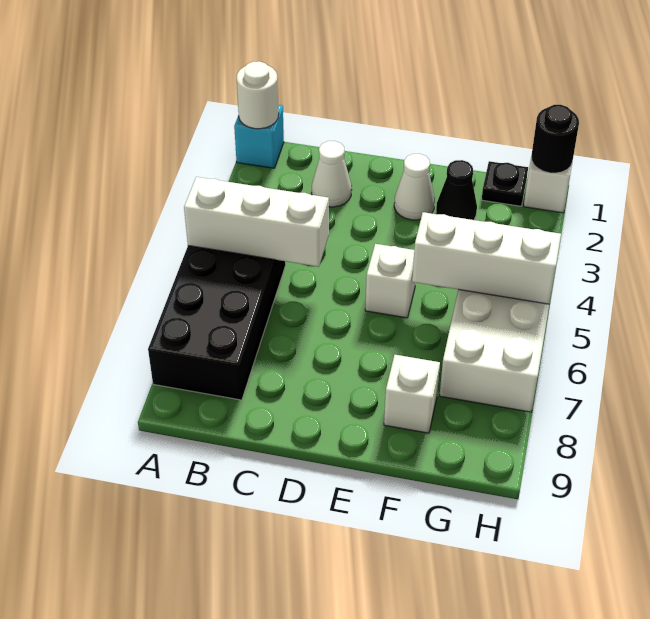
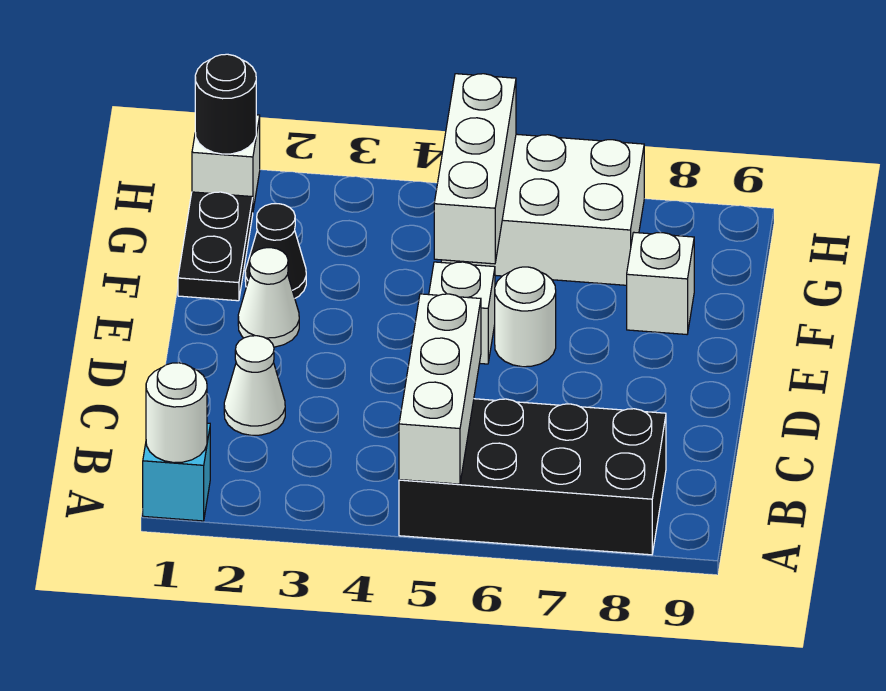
none -> white 1x1 round brick [495,267,556,367]
black 1x1 plate [482,161,528,206] -> black 1x2 plate [178,192,253,301]

